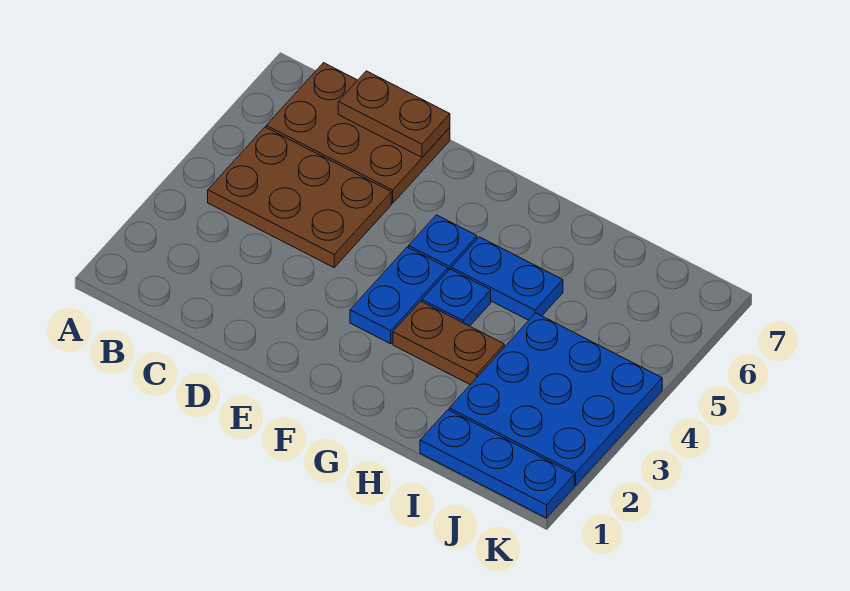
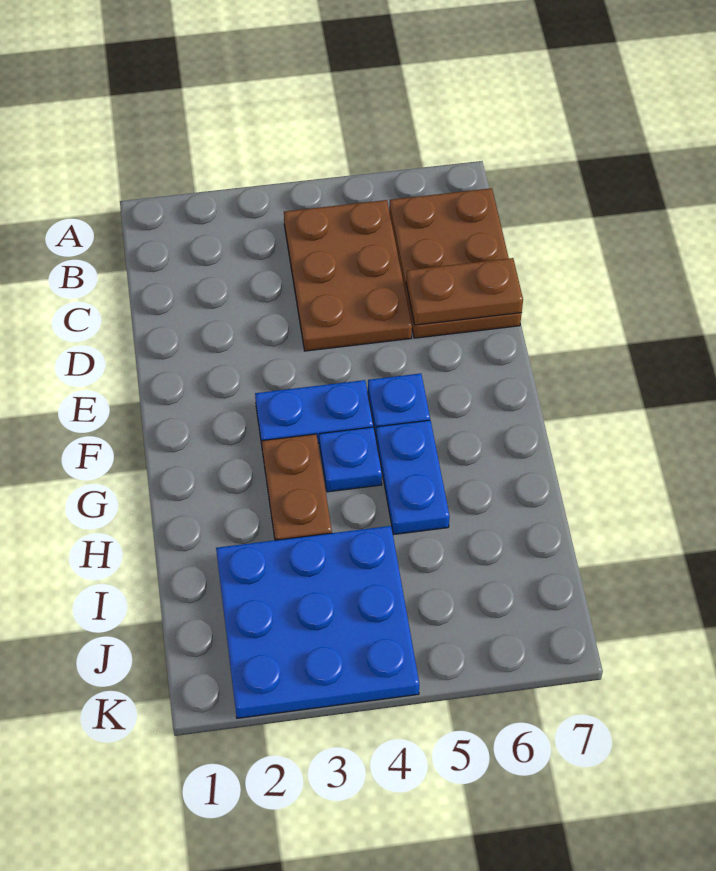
brown 1x2 plate [338,71,450,157] -> brown 1x2 plate turned to [406,258,523,325]
blue 1x3 plate [420,410,574,518] -> none

